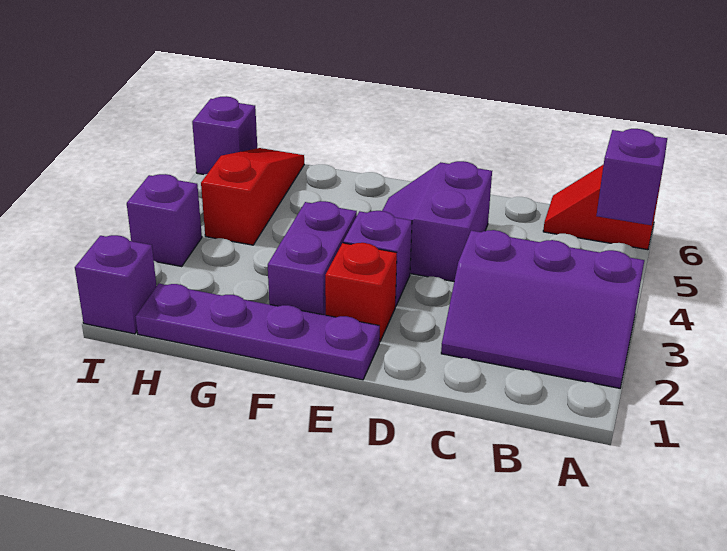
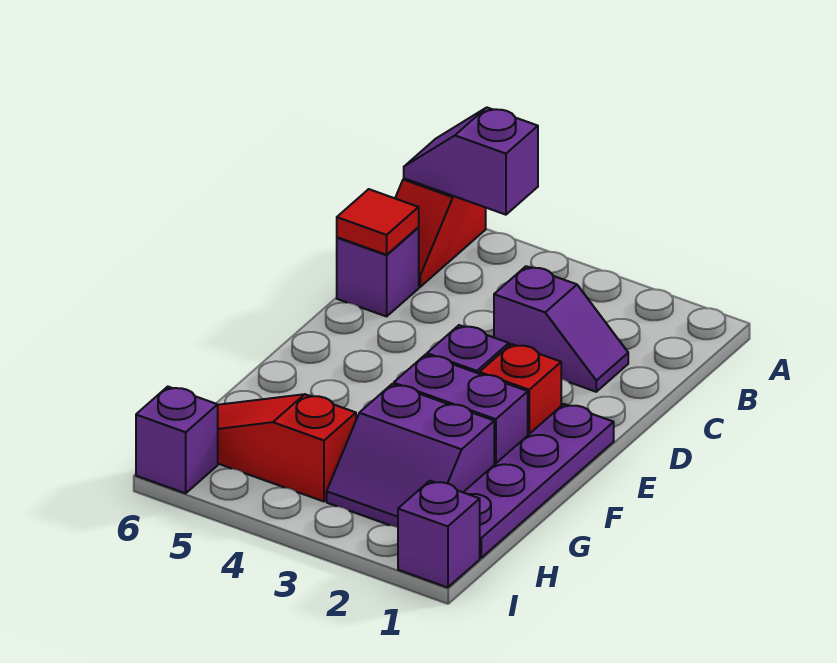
purple 2x3 slope [441,230,644,388] -> purple 1x2 slope [494,266,628,392]
none -> red 1x1 tile [337,189,419,255]
purple 2x2 slope [382,161,492,281] -> purple 2x2 slope moved to [327,384,494,527]
purple 1x1 brick [127,174,202,266] -> purple 1x1 brick moved to [337,228,419,317]

